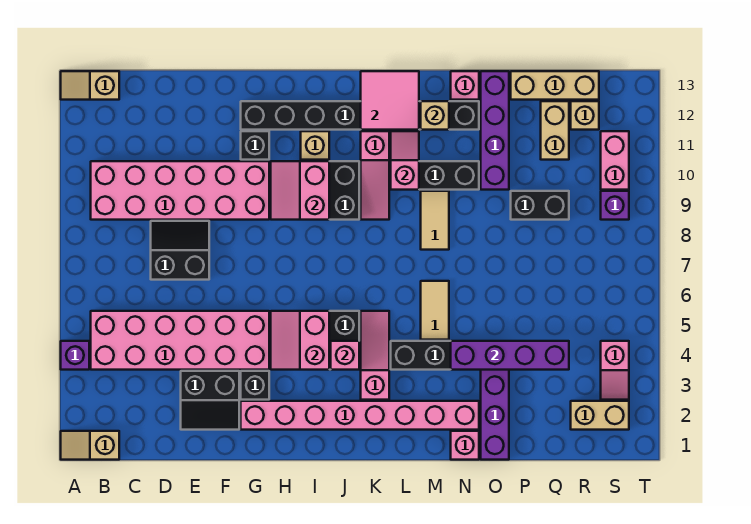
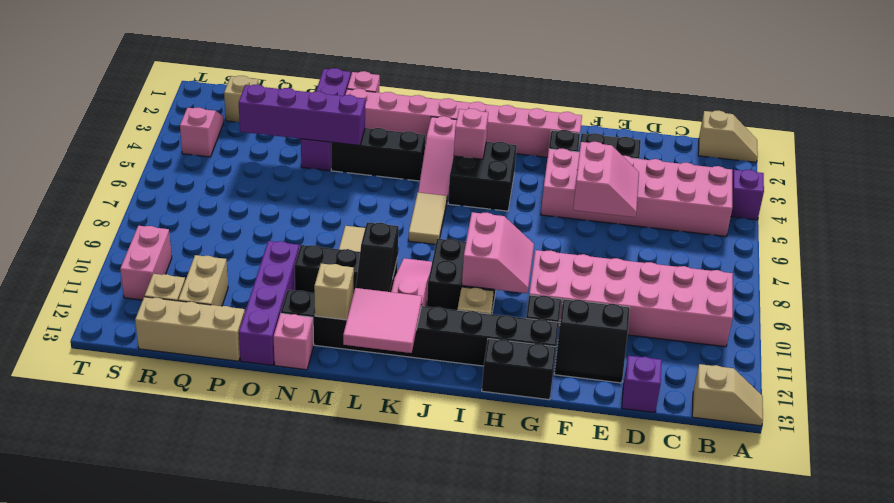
black 2x2 slope [151,221,209,280] -> black 2x2 slope moved to [554,299,630,383]
pink 2x2 slope [271,311,329,370] -> pink 2x2 slope moved to [573,142,639,217]
pink 1x2 slope [391,131,419,190] -> black 1x2 slope [356,222,399,292]
tan 1x2 tile [421,281,449,340] -> tan 1x2 tile moved to [408,193,447,244]
black 1x2 brick [511,191,569,220] -> black 1x2 brick moved to [482,339,556,400]
tan 1x2 brick [571,401,629,430] -> tan 1x1 brick [224,76,258,122]
purple 1x1 brick [601,191,629,220] -> purple 1x1 brick moved to [622,356,662,413]

